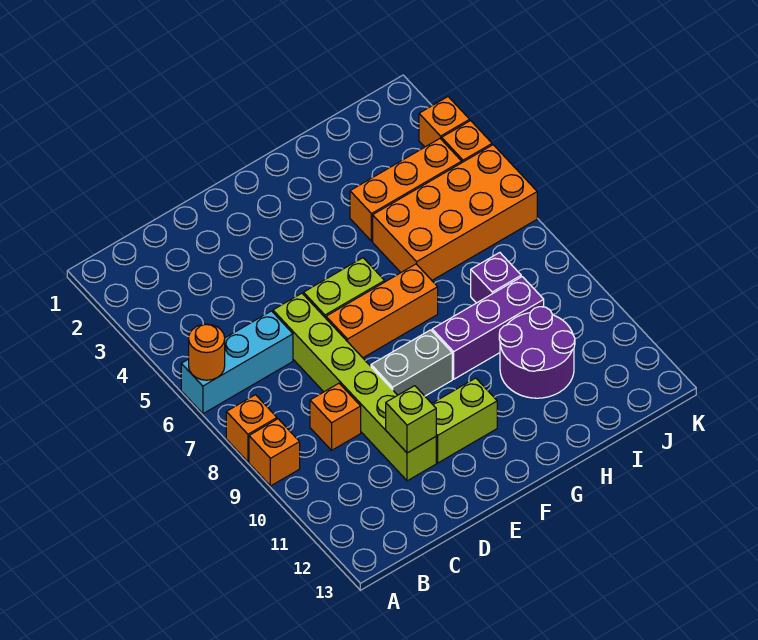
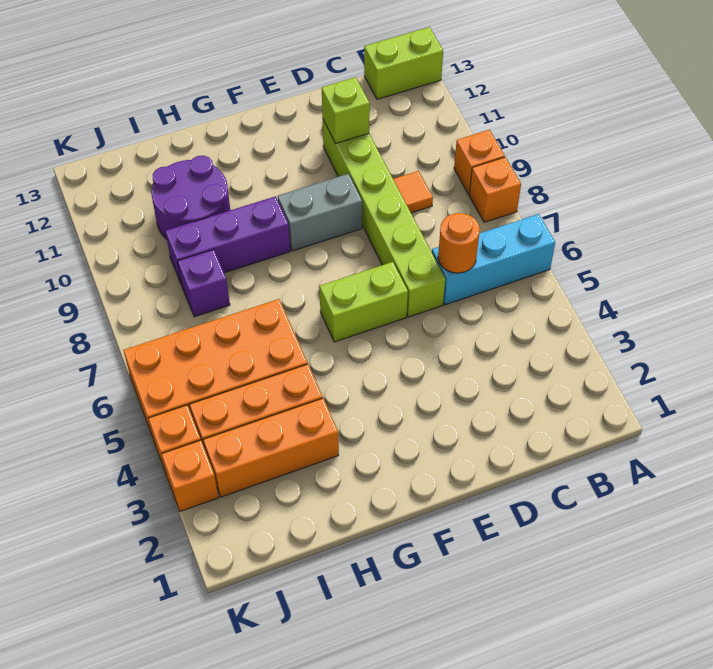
orange 1x1 round brick [189,324,225,380] -> orange 1x1 round brick moved to [438,213,480,273]
orange 1x1 brick [310,383,361,450] -> orange 1x1 tile [393,171,433,213]
orange 1x3 brick [326,264,438,358] -> orange 1x3 brick moved to [203,398,339,497]
lime 1x2 brick [432,378,497,463] -> lime 1x2 brick moved to [364,27,443,99]

